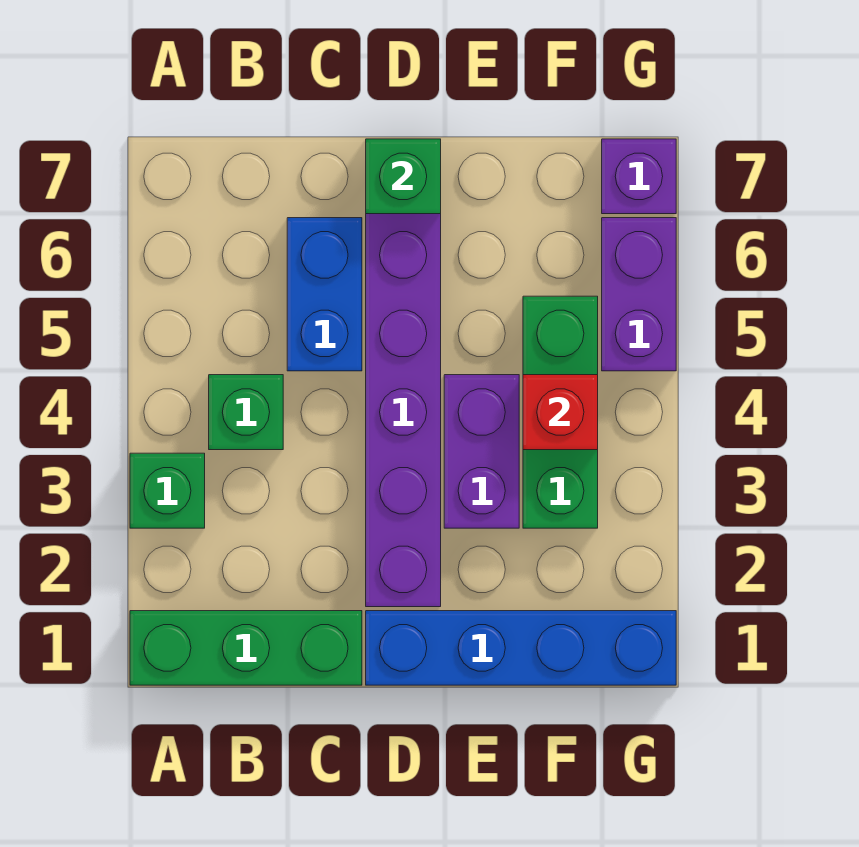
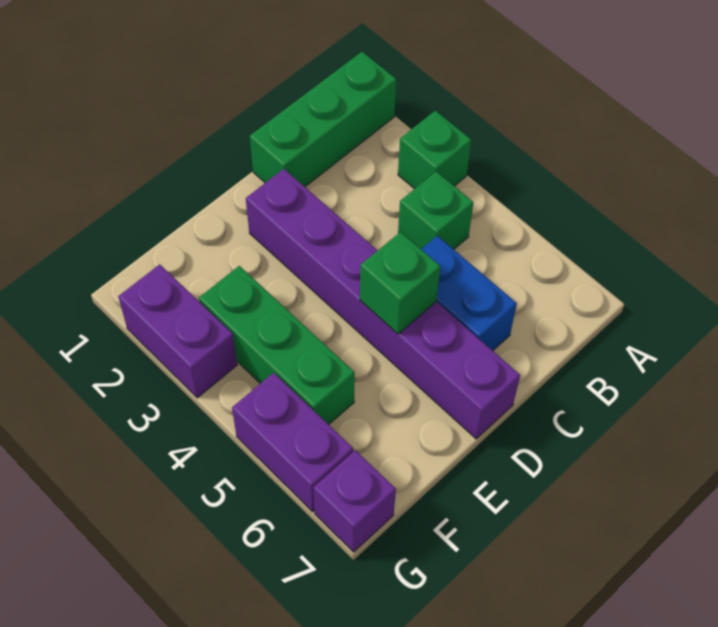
blue 1x4 brick [366,611,676,685] -> none
green 1x1 brick [366,139,441,214] -> green 1x1 brick moved to [360,232,441,334]
purple 1x2 brick [444,375,519,528] -> purple 1x2 brick moved to [118,264,237,398]
red 1x1 brick [523,375,598,450] -> none

